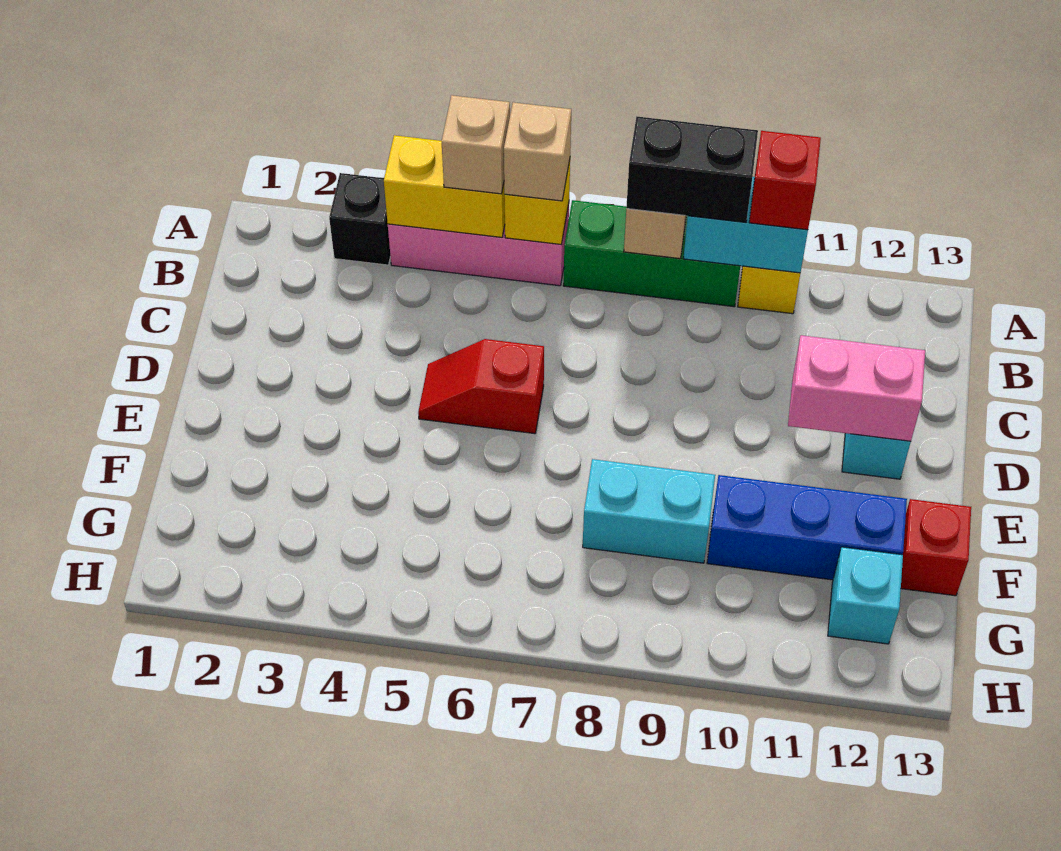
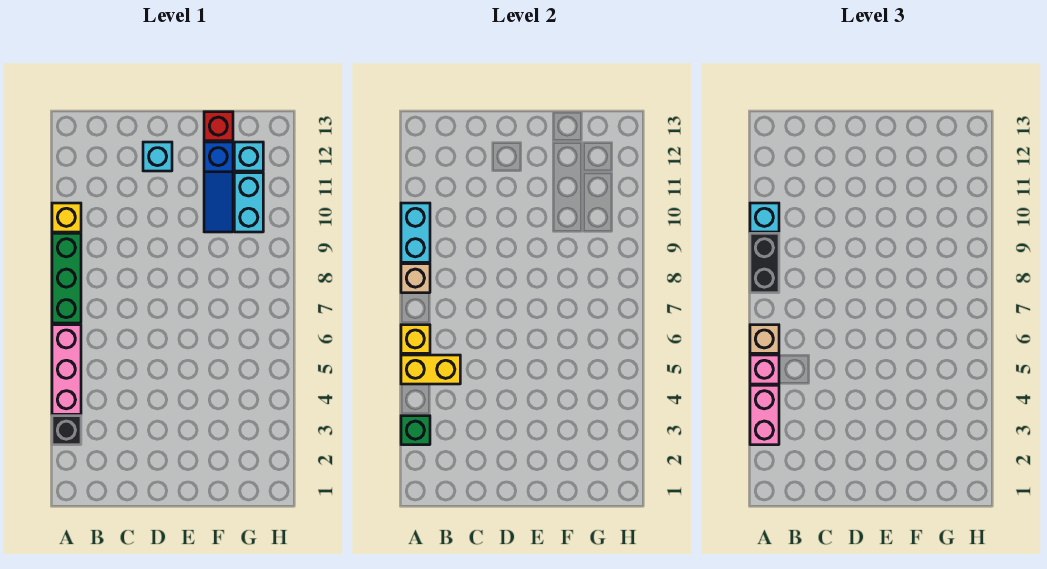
none -> green 1x1 brick [401,416,430,445]
yellow 1x2 brick [384,135,505,237] -> yellow 1x2 brick turned to [401,355,460,384]
tan 1x1 brick [442,95,510,194] -> pink 1x1 brick [750,355,779,384]
red 1x1 brick [749,131,821,230] -> cyan 1x1 brick [750,203,779,232]
red 1x2 slope [418,339,544,434] -> none
pink 1x2 brick [788,335,925,441] -> pink 1x2 brick moved to [750,385,779,445]
cyan 1x2 brick [583,459,715,563] -> cyan 1x2 brick moved to [234,173,263,232]
blue 1x3 brick [707,475,907,580] -> blue 1x3 slope [204,142,233,232]

